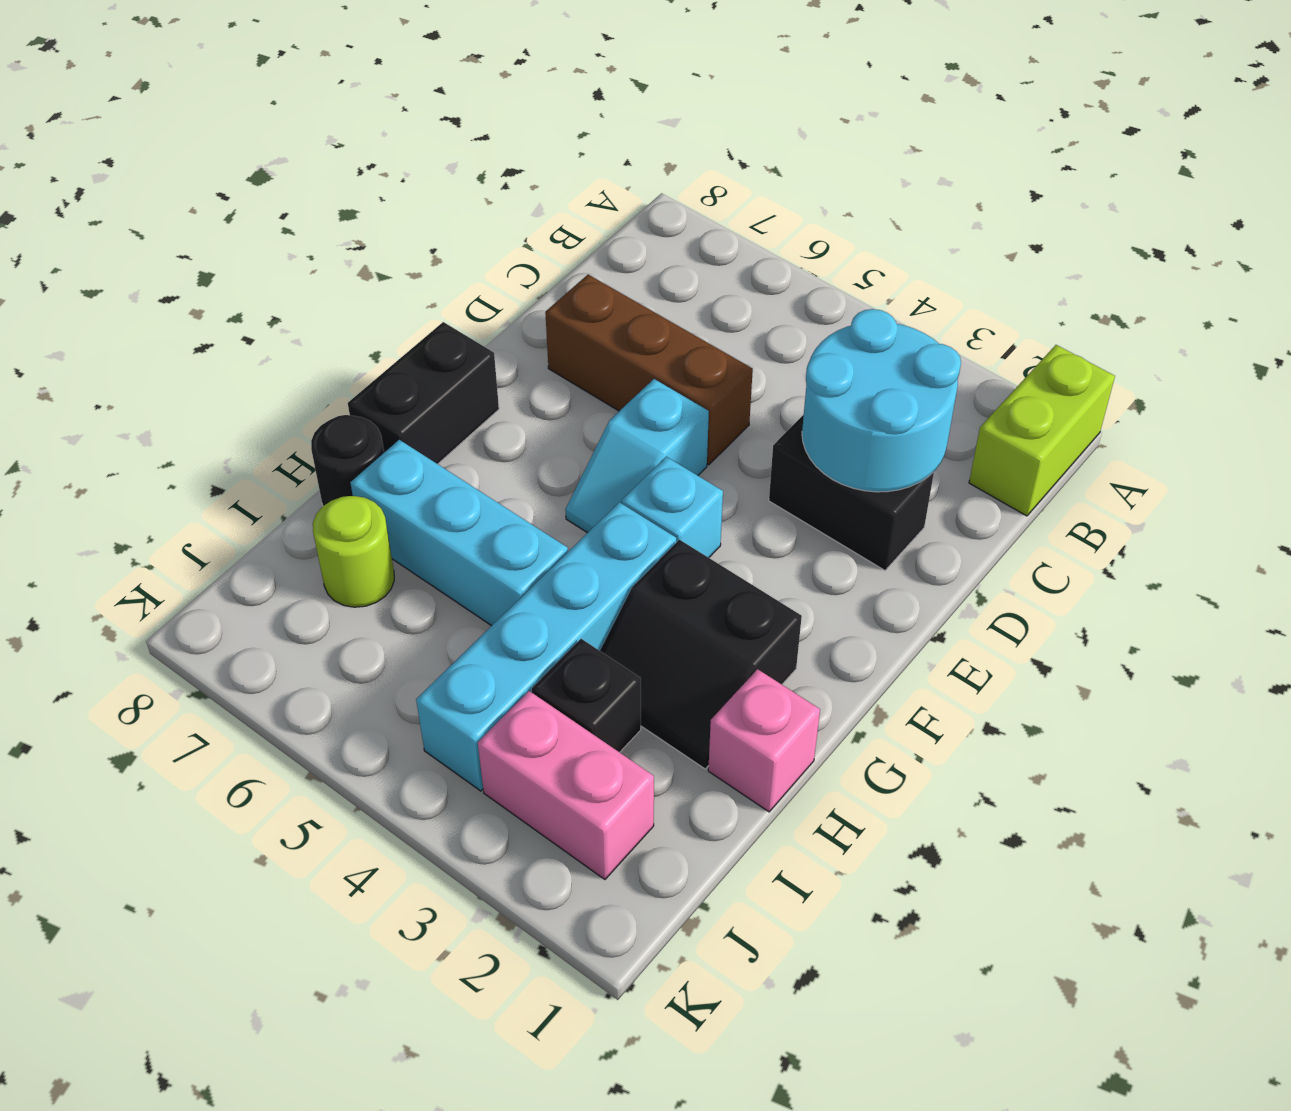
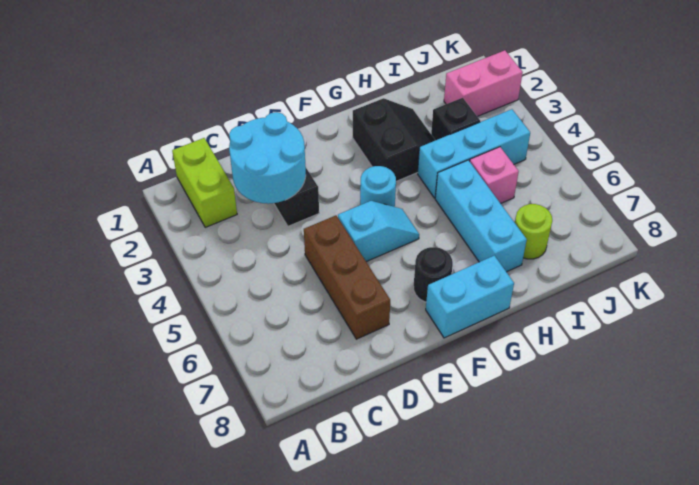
lime 1x2 brick [969,345,1115,516] -> lime 1x2 brick turned to [172,138,237,227]
cyan 1x1 brick [622,457,723,558] -> cyan 1x1 round brick [360,166,396,207]
black 1x2 brick [348,322,499,464] -> cyan 1x2 brick [426,255,514,338]
cyan 1x4 brick [416,502,676,791] -> cyan 1x3 brick [418,109,530,198]
pink 1x1 brick [708,669,820,812] -> pink 1x1 brick moved to [470,147,519,204]
black 1x1 round brick [311,415,384,506] -> black 1x1 round brick moved to [414,247,453,302]
pink 1x2 brick [478,691,654,880] -> pink 1x2 brick turned to [444,50,523,116]

